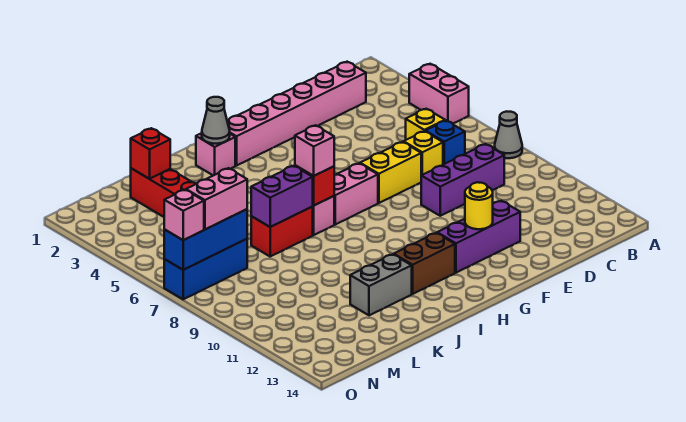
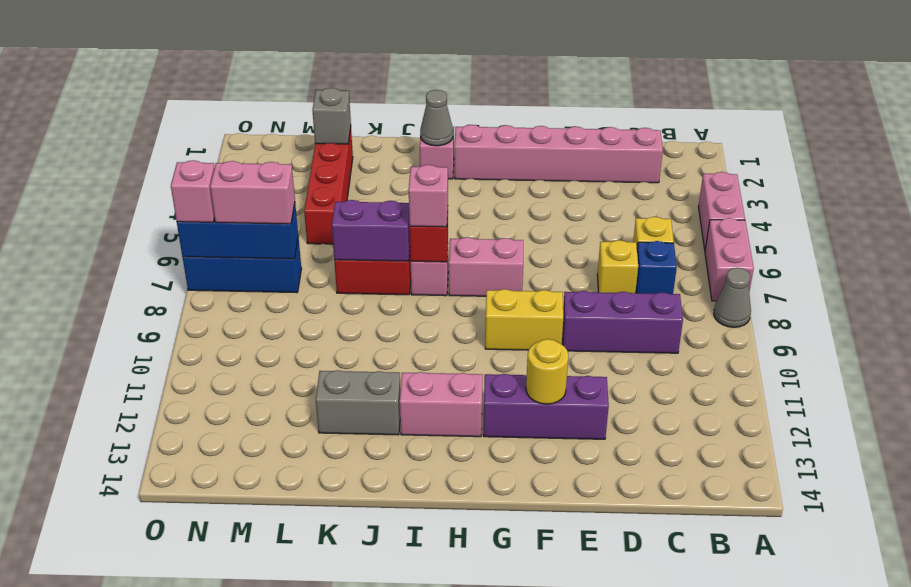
none -> pink 1x2 brick [705,218,754,301]
yellow 1x2 brick [360,142,422,203] -> yellow 1x2 brick moved to [485,289,563,350]
brown 1x2 brick [394,233,455,294] -> pink 1x2 brick [400,372,483,437]
red 1x1 brick [131,128,170,179] -> grey 1x1 brick [312,88,351,144]

